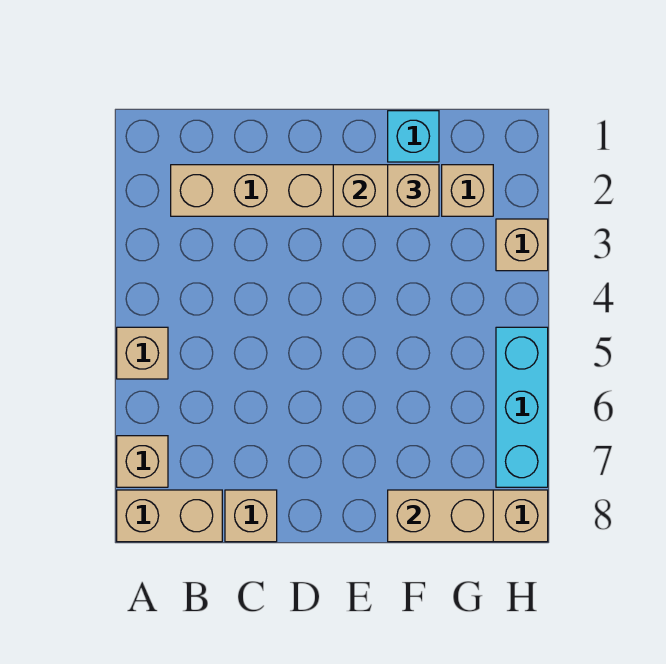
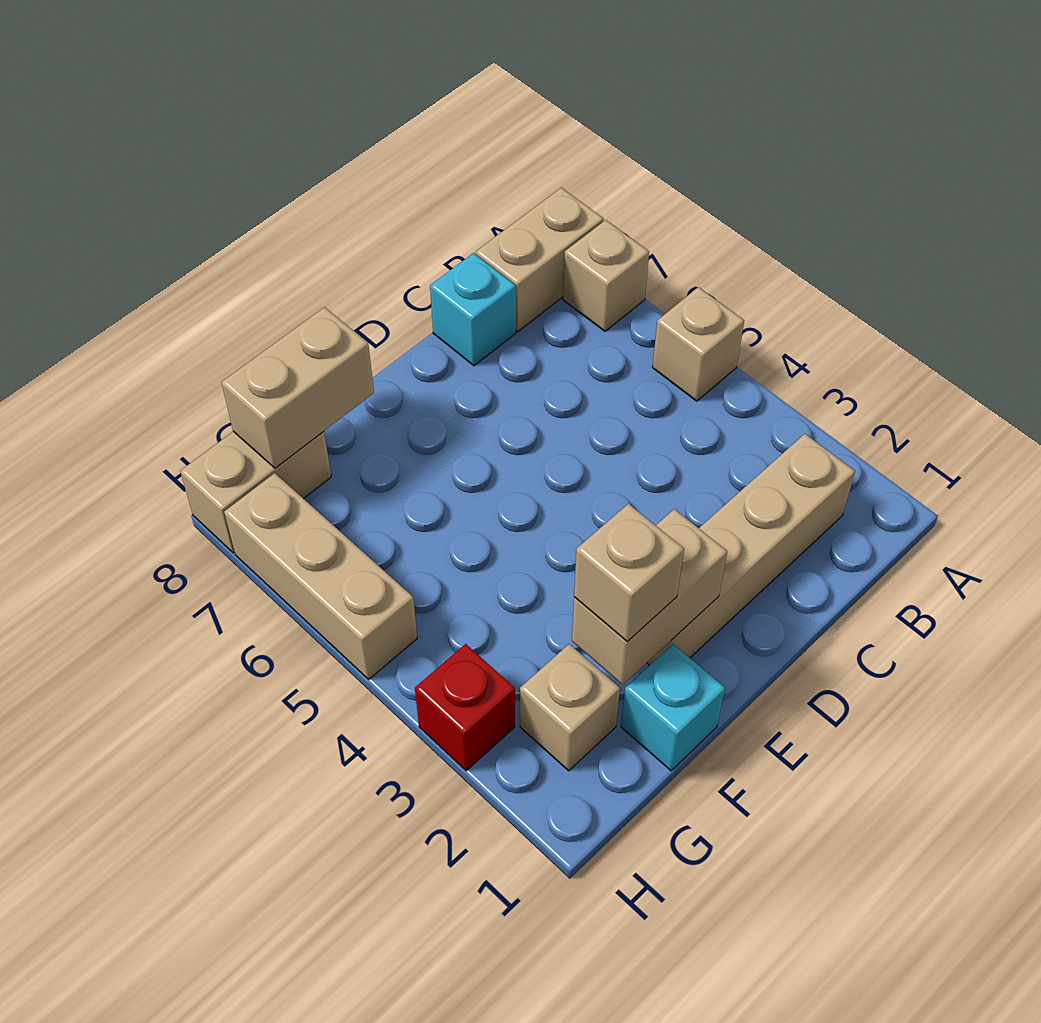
tan 1x1 brick [225,490,277,542] -> cyan 1x1 brick [430,253,516,366]
tan 1x1 brick [496,219,548,271] -> red 1x1 brick [415,644,515,771]
cyan 1x3 brick [496,327,548,487] -> tan 1x3 brick [224,473,417,679]

